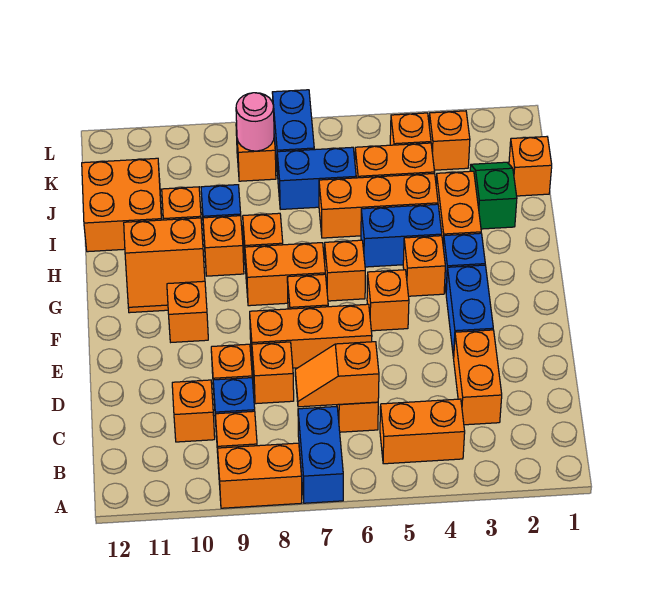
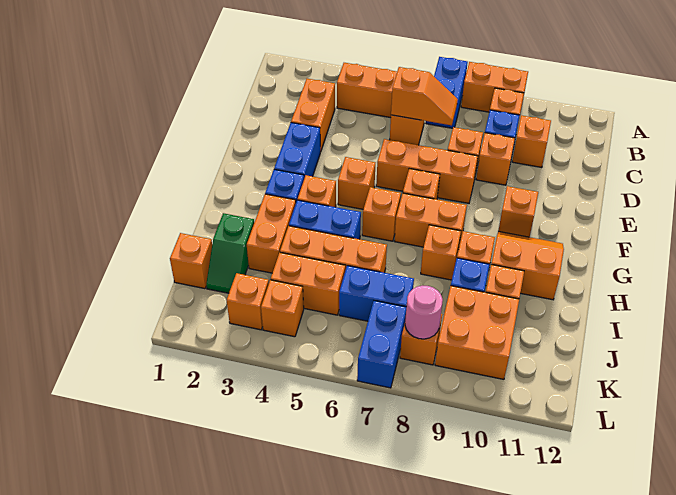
orange 2x2 brick [82,158,162,252] -> orange 2x2 brick moved to [435,286,519,379]

